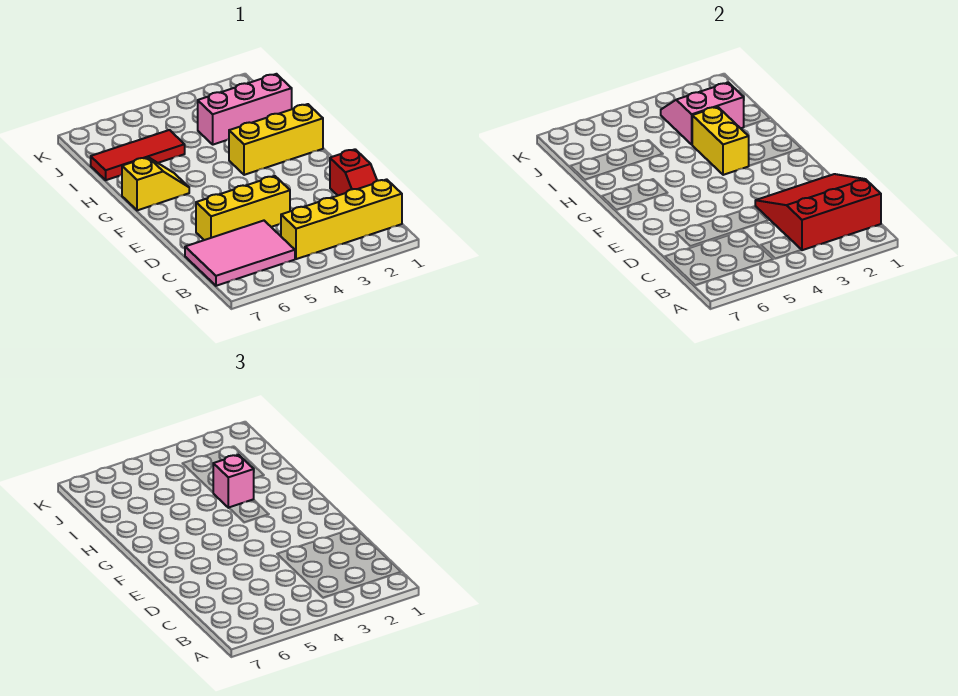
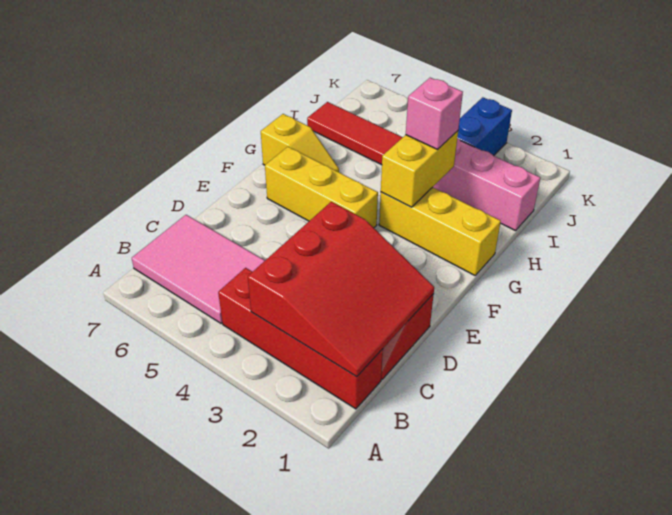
yellow 1x4 brick [281,179,402,259] -> red 1x4 brick [218,268,383,409]
red 3x3 slope [755,174,881,250] -> red 3x3 slope turned to [248,202,434,377]
yellow 1x3 brick [196,176,290,240] -> yellow 1x3 brick moved to [265,147,378,228]
pink 2x2 slope [661,82,744,144] -> none
none -> blue 1x2 brick [457,97,512,156]

